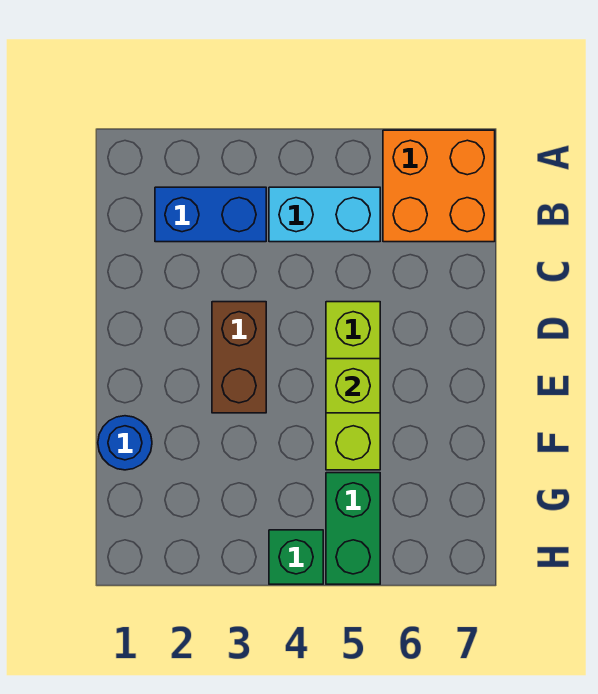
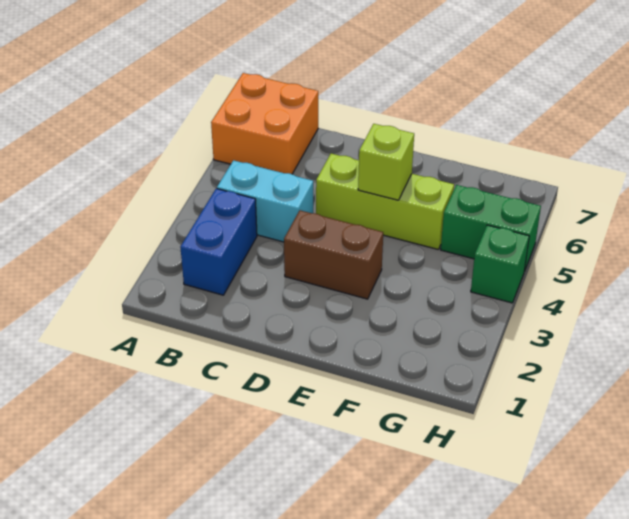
cyan 1x2 brick [269,187,380,242] -> cyan 1x2 brick turned to [217,160,313,242]
blue 1x1 round brick [98,416,152,470] -> none

